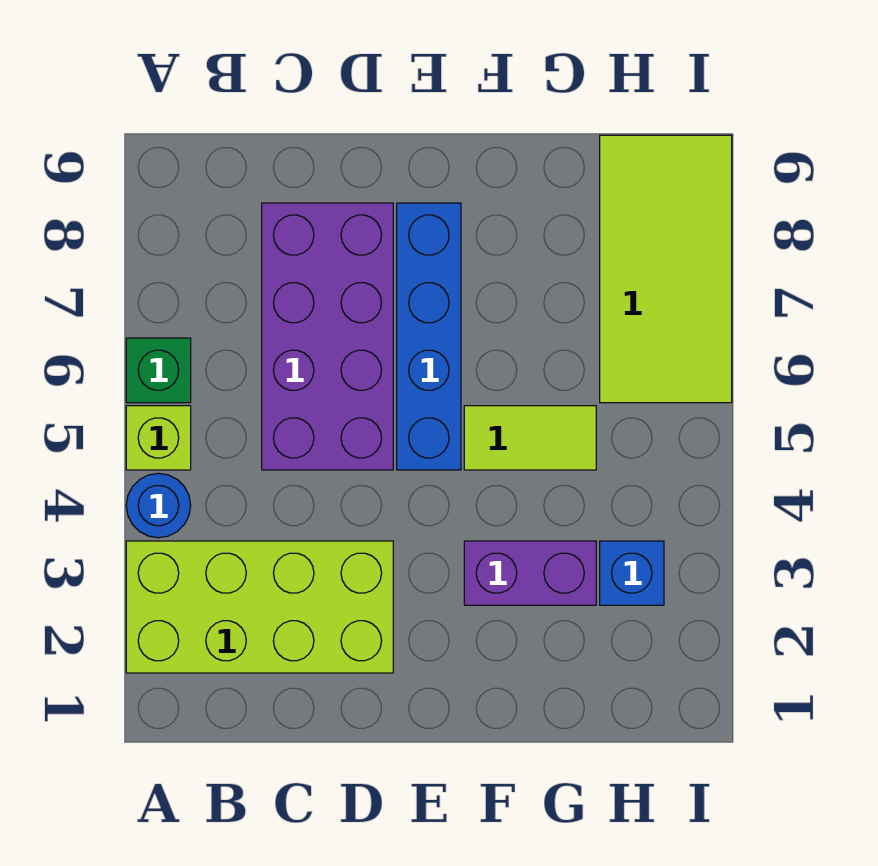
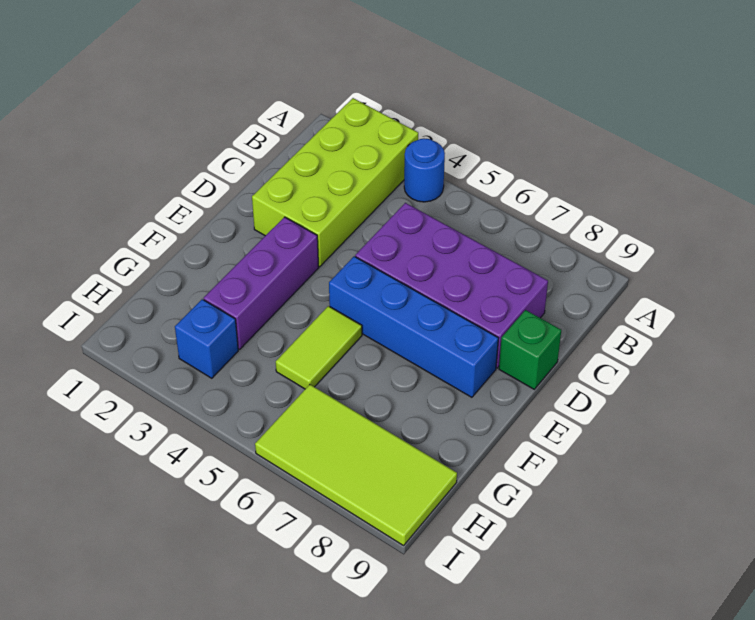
lime 1x1 brick [126,406,191,470] -> none
green 1x1 brick [126,338,191,403] -> green 1x1 brick moved to [499,310,561,389]
purple 1x2 brick [464,541,596,605] -> purple 1x3 brick [204,217,319,349]

